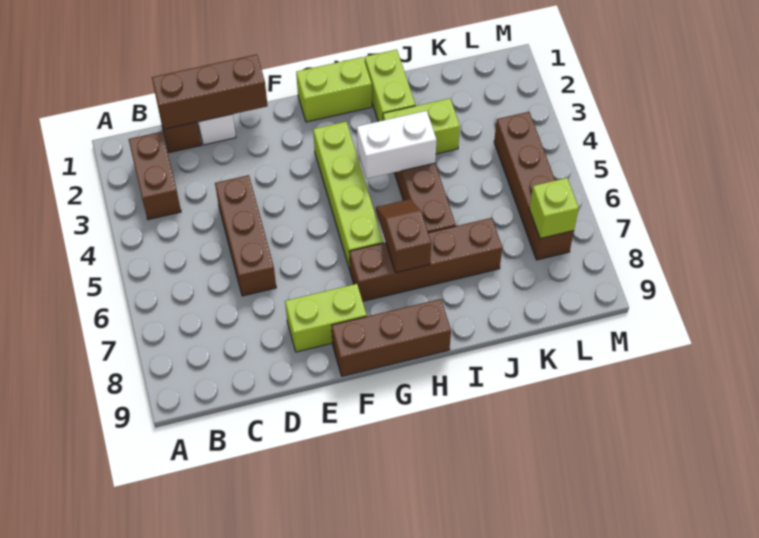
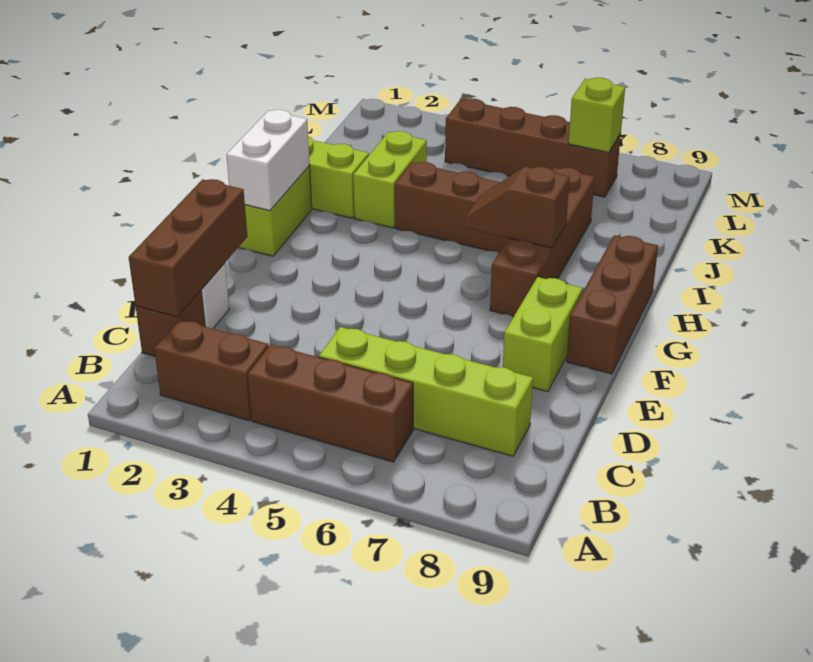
brown 1x3 brick [215,175,276,296] -> brown 1x3 brick moved to [248,345,413,462]
lime 1x4 brick [313,122,384,270] -> lime 1x4 brick moved to [319,327,533,456]
white 1x2 brick [357,111,437,179] -> white 1x2 brick moved to [226,110,310,211]

